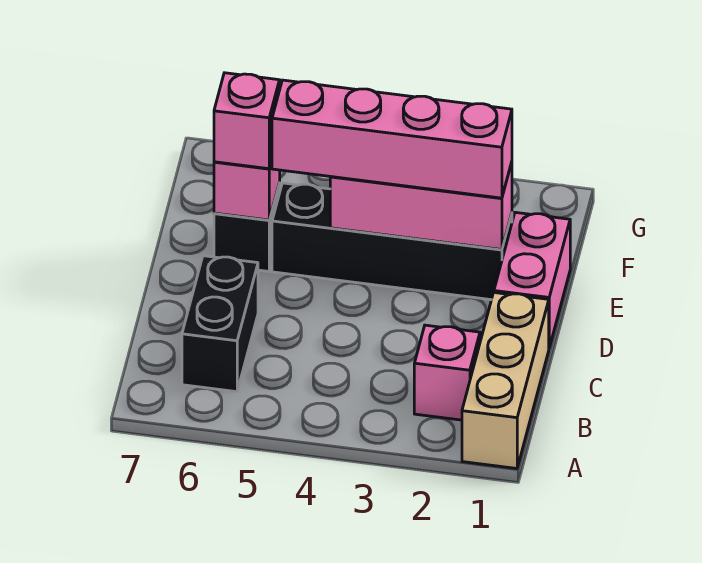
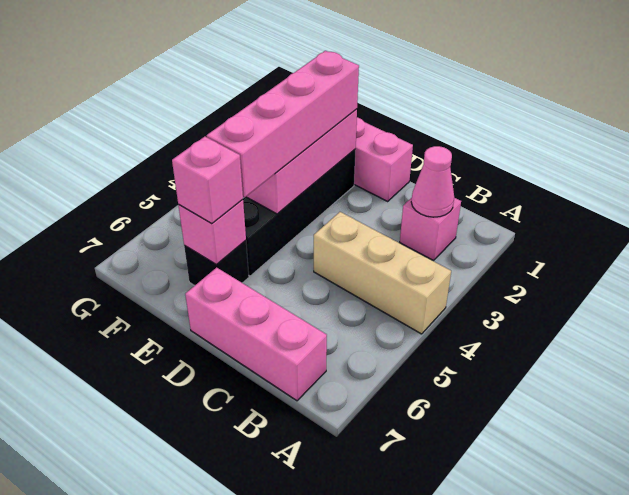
tan 1x3 brick [462,293,549,468] -> tan 1x3 brick moved to [314,212,451,334]
none -> pink 1x1 cone [411,146,454,217]
black 1x2 brick [182,256,258,392] -> none
none -> pink 1x3 brick [185,267,327,401]

